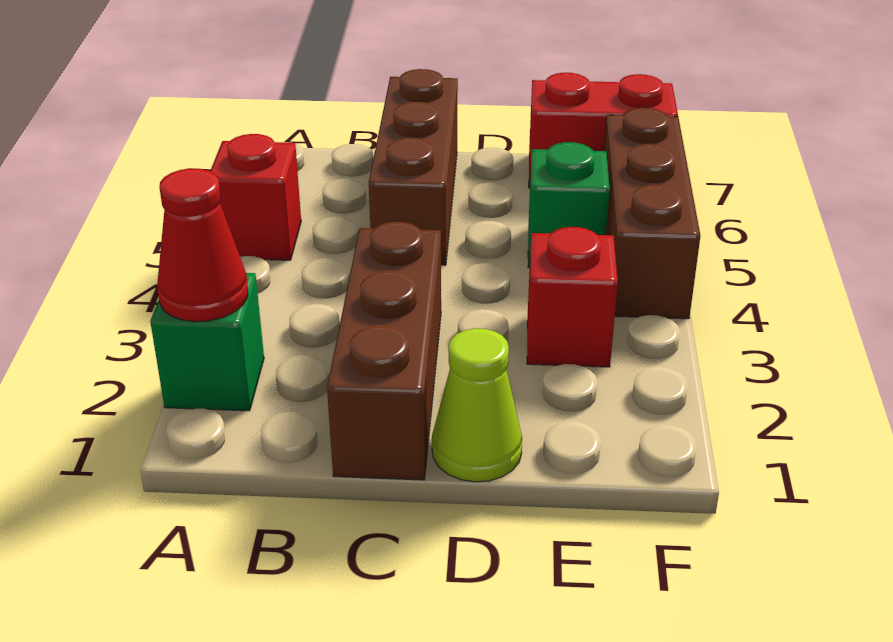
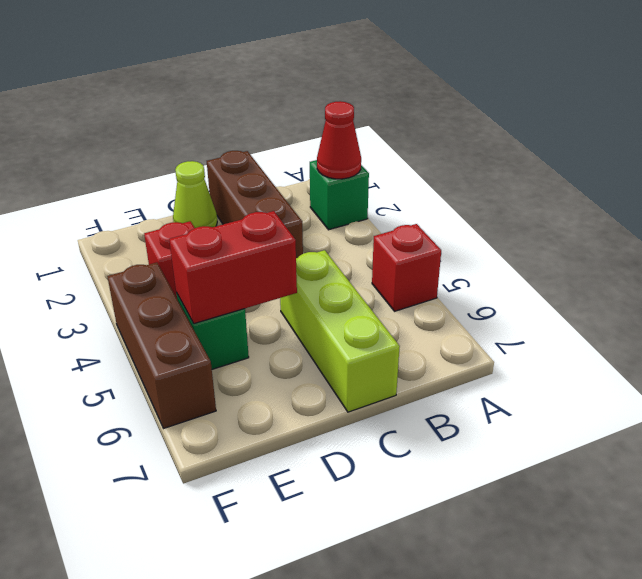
brown 1x3 brick [369,69,458,265] -> lime 1x3 brick [280,250,400,412]
red 1x2 brick [529,73,678,188] -> red 1x2 brick moved to [169,211,297,324]

